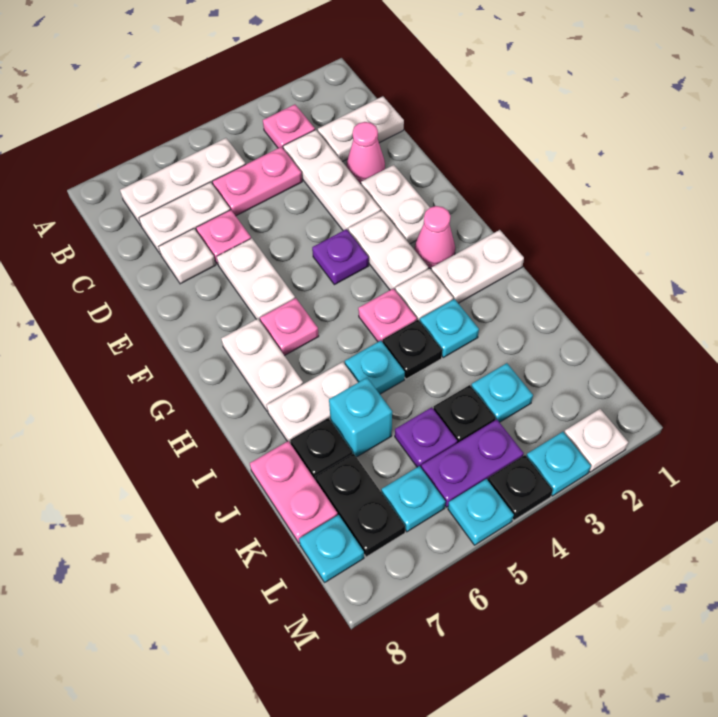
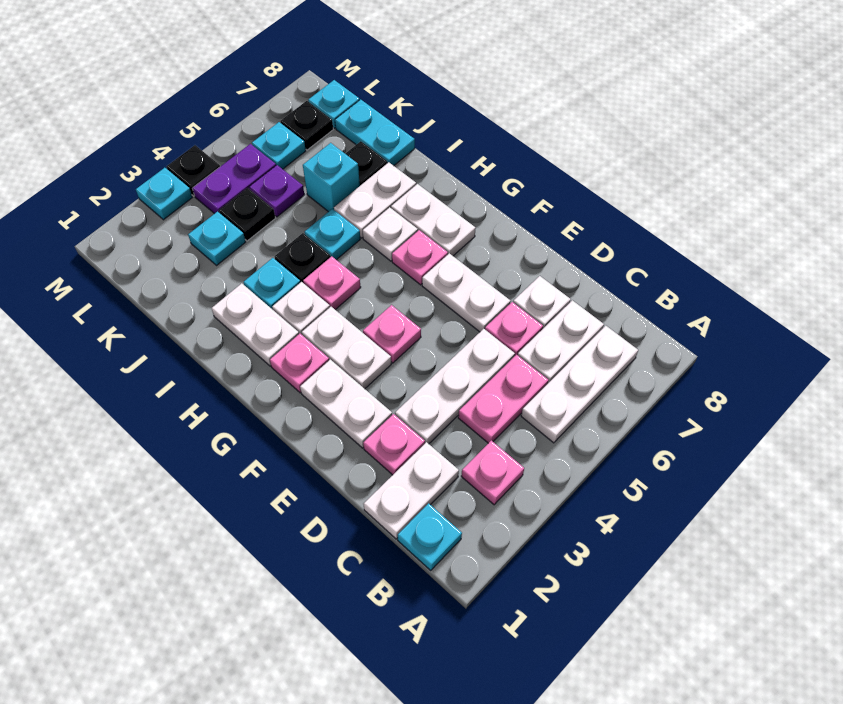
white 1x3 plate [283,130,381,231] -> white 1x3 plate turned to [395,329,515,444]
pink 1x1 cone [347,122,385,184] -> pink 1x1 plate [363,414,425,475]
purple 1x1 plate [312,229,369,285] -> pink 1x1 plate [363,305,421,363]
pink 1x1 cone [415,206,455,268] -> pink 1x1 plate [270,334,329,393]
white 1x2 plate [431,230,524,303] -> white 1x2 plate turned to [212,283,299,366]
pink 1x2 plate [250,441,338,543] -> cyan 1x2 plate [335,100,415,166]
black 1x2 plate [315,454,405,557] -> black 1x1 plate [280,101,333,150]
white 1x1 plate [564,409,628,472] -> white 1x1 plate moved to [363,207,418,261]
cyan 1x1 plate [448,479,514,545] -> cyan 1x1 plate moved to [398,503,462,570]

